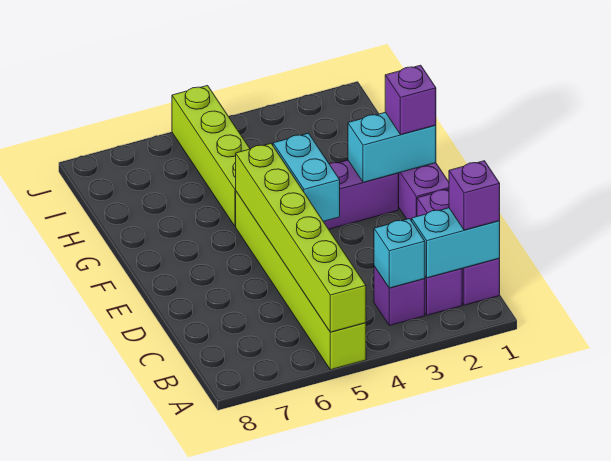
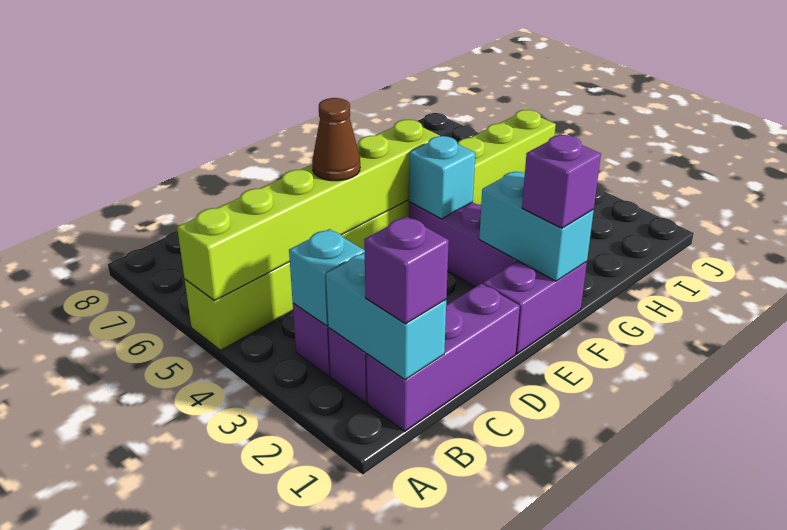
none -> brown 1x1 cone [312,98,360,181]
cyan 1x2 brick [273,133,340,221] -> cyan 1x1 brick [409,136,475,219]

